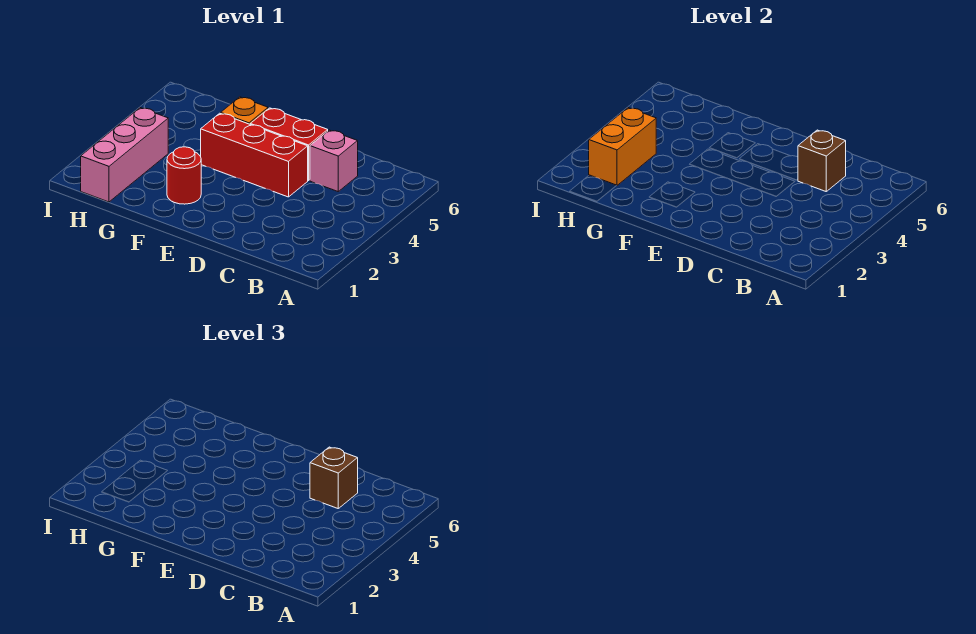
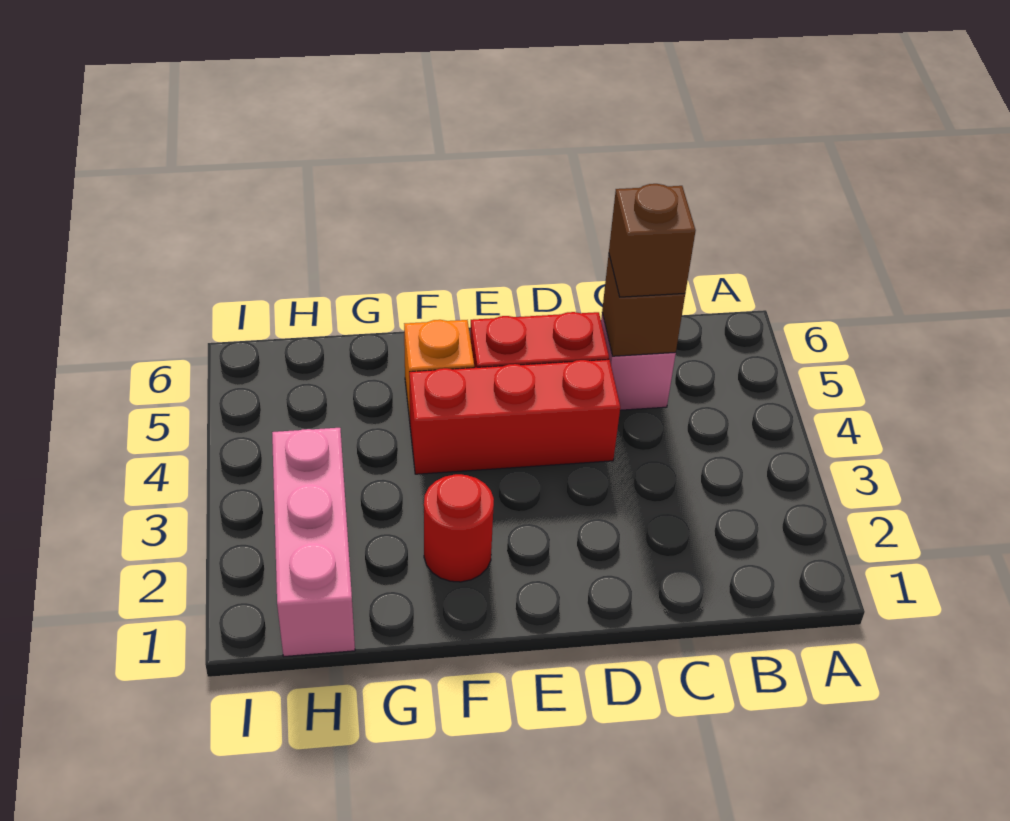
orange 1x2 brick [589,108,656,185] -> none

